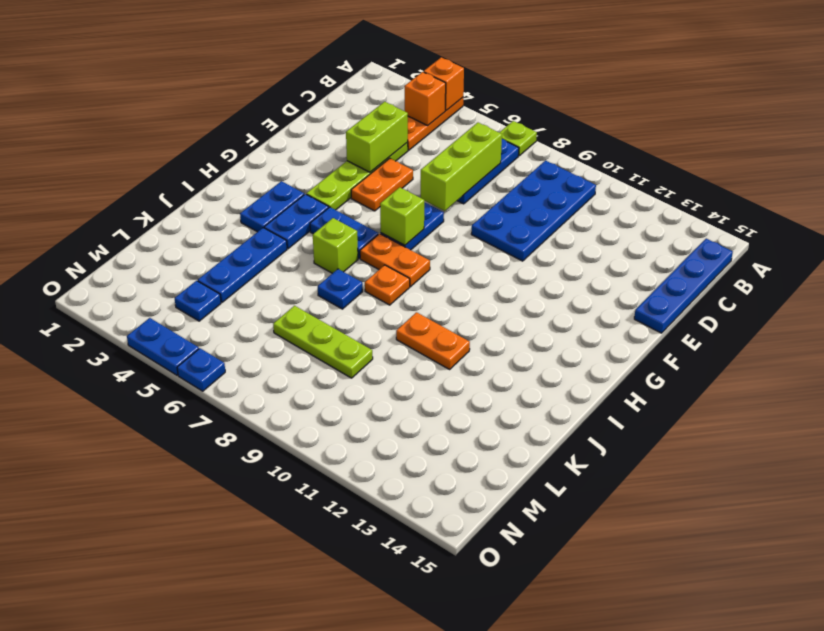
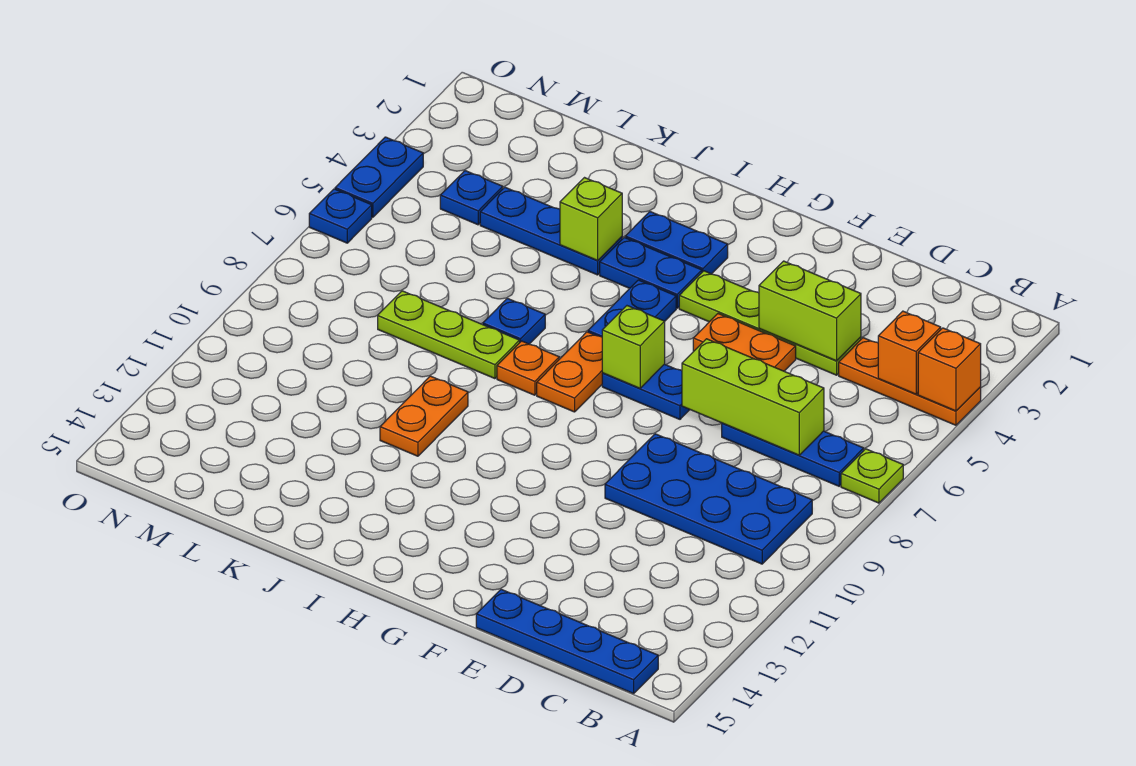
lime 1x1 brick [313,218,358,273] -> lime 1x1 brick moved to [560,178,622,260]
lime 1x3 plate [273,306,373,378] -> lime 1x3 plate turned to [378,291,520,379]

